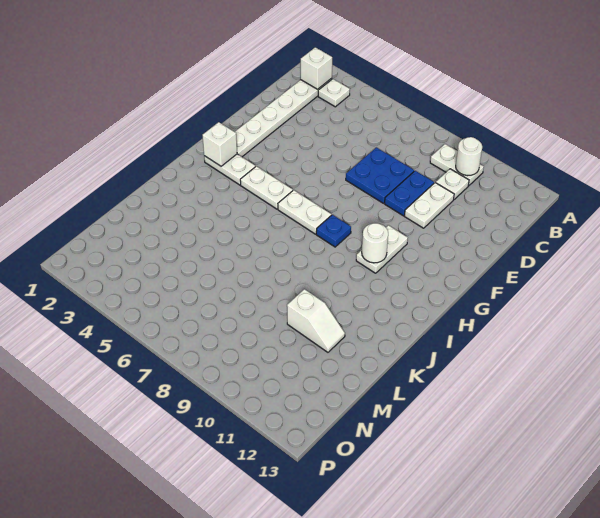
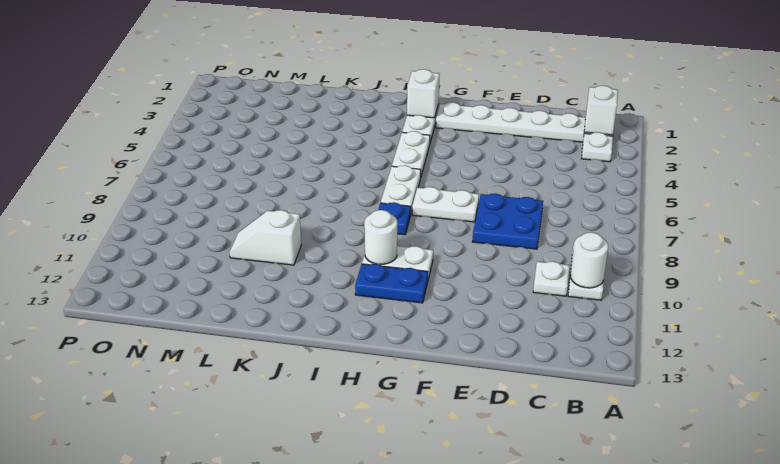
blue 1x2 plate [385,171,434,216] -> blue 1x2 plate moved to [355,264,428,303]
white 1x2 plate [404,183,454,228] -> white 1x2 plate moved to [412,187,479,222]
white 1x2 slope [287,289,345,352] -> white 1x2 slope turned to [229,210,301,265]

